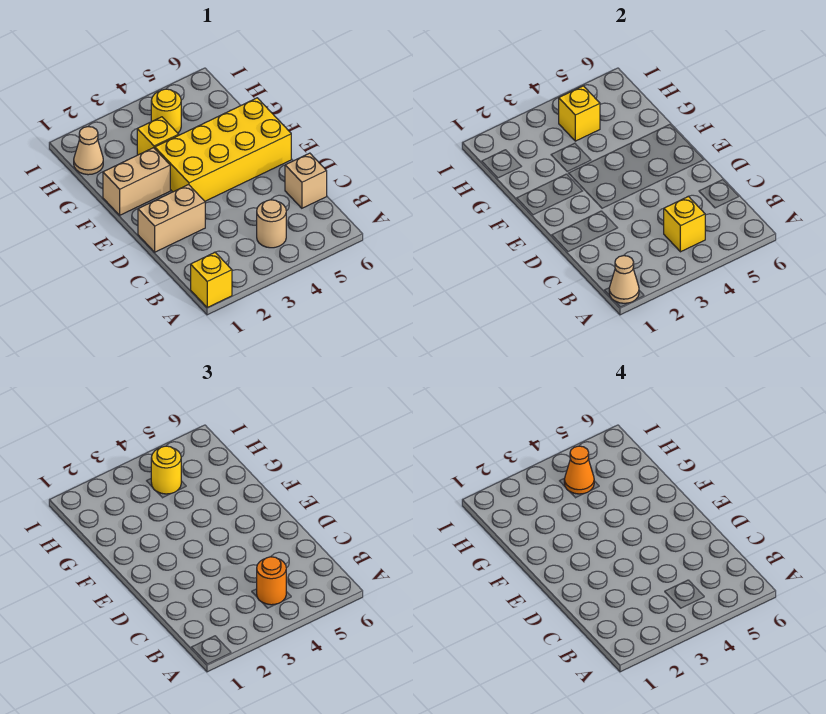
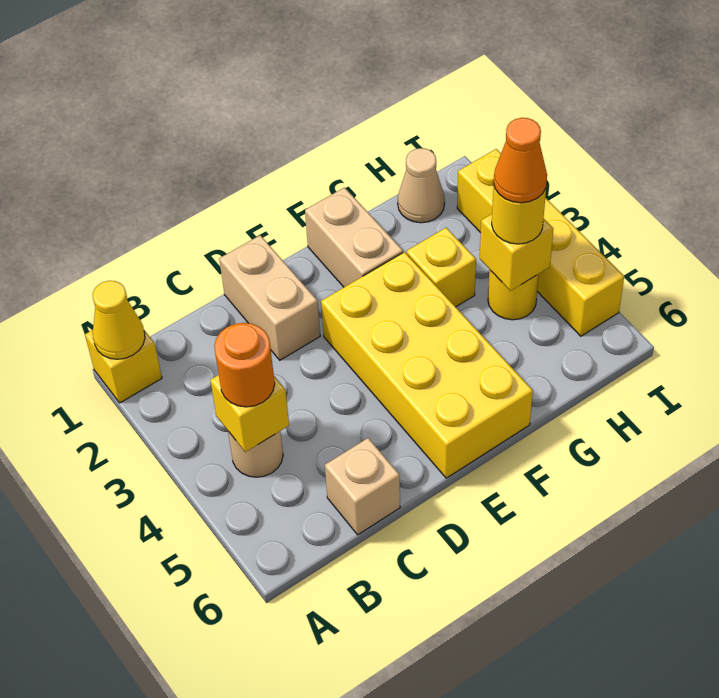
tan 1x1 cone [609,256,639,303] -> yellow 1x1 cone [93,281,145,359]
none -> yellow 1x4 brick [457,149,624,336]

